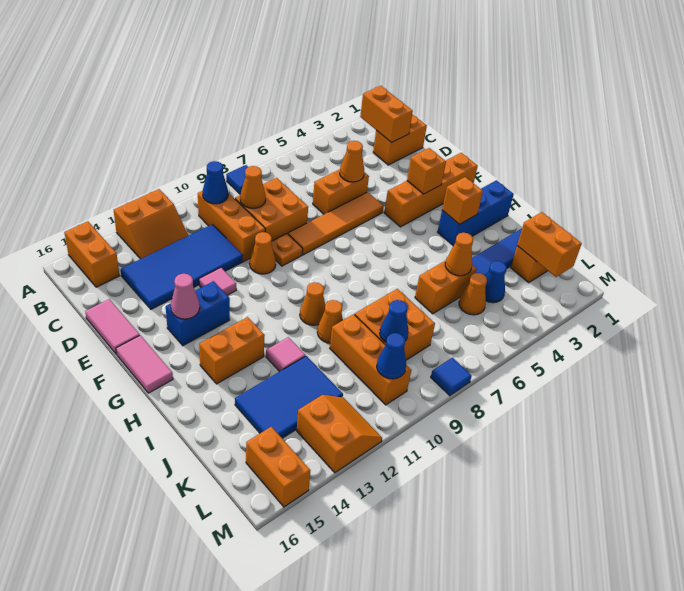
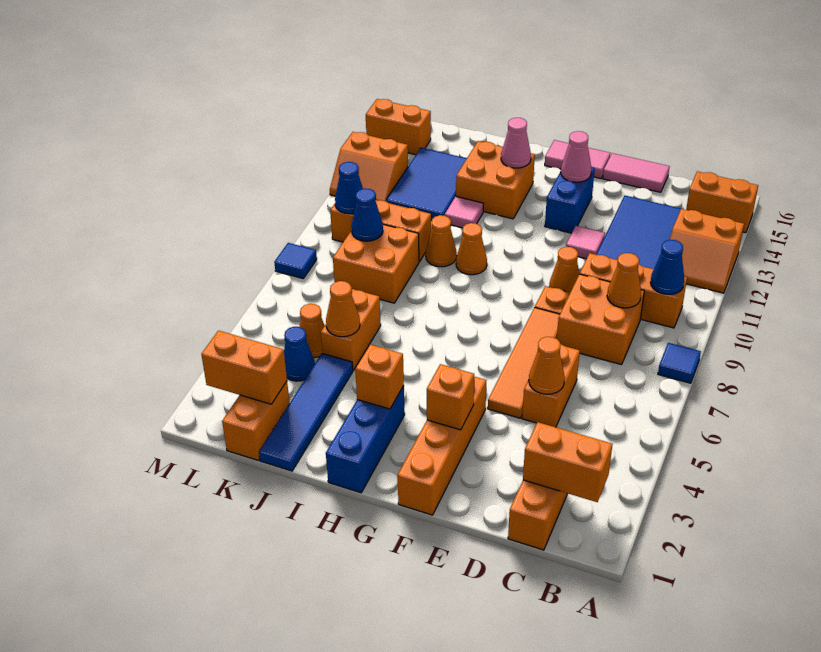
orange 2x2 slope [114,189,188,259] -> orange 2x2 slope turned to [670,209,744,293]
orange 1x2 brick [199,317,265,384] -> orange 2x2 brick [456,141,535,219]
none -> pink 1x1 cone [501,118,531,168]

